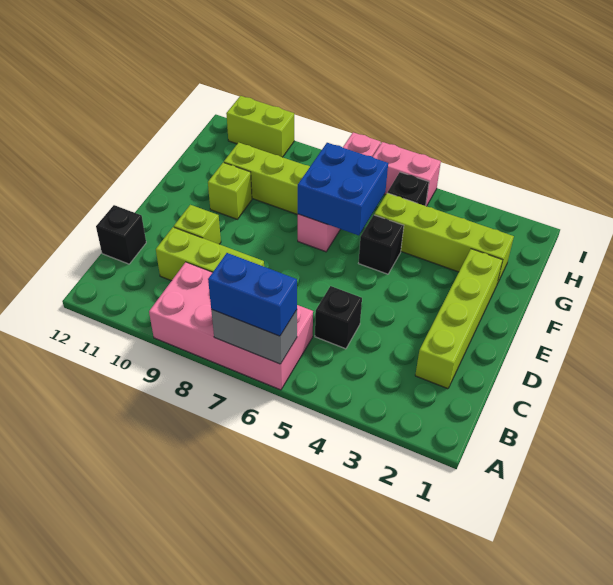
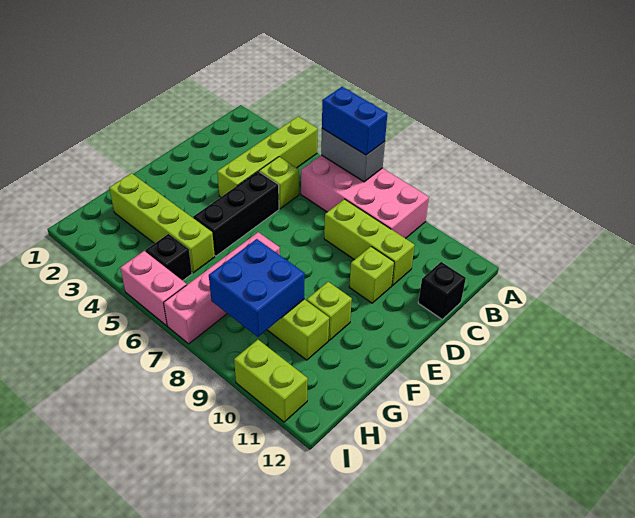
lime 1x4 brick [415,249,503,389] -> lime 1x4 brick moved to [217,117,318,197]
black 1x1 brick [315,286,362,349] -> lime 1x1 brick [259,157,299,209]
black 1x1 brick [359,215,404,274] -> black 1x3 brick [193,171,279,256]
blue 2x2 brick [298,143,388,235] -> blue 2x2 brick moved to [209,239,305,337]

